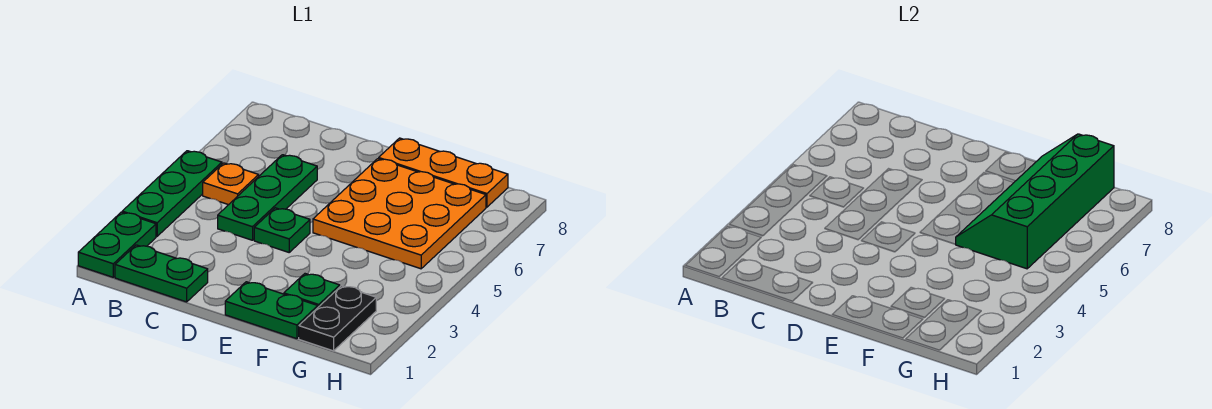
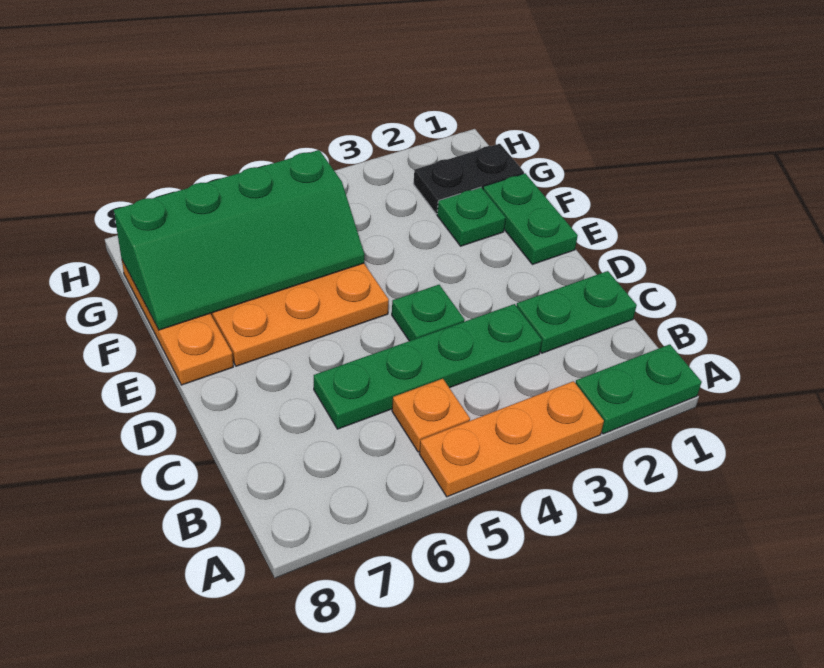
green 1x3 plate [122,151,222,236] -> orange 1x3 plate [419,381,604,497]
green 1x2 plate [115,245,208,302] -> green 1x2 plate turned to [517,271,637,353]
green 1x3 plate [218,155,317,240] -> green 1x4 plate [314,304,542,429]

